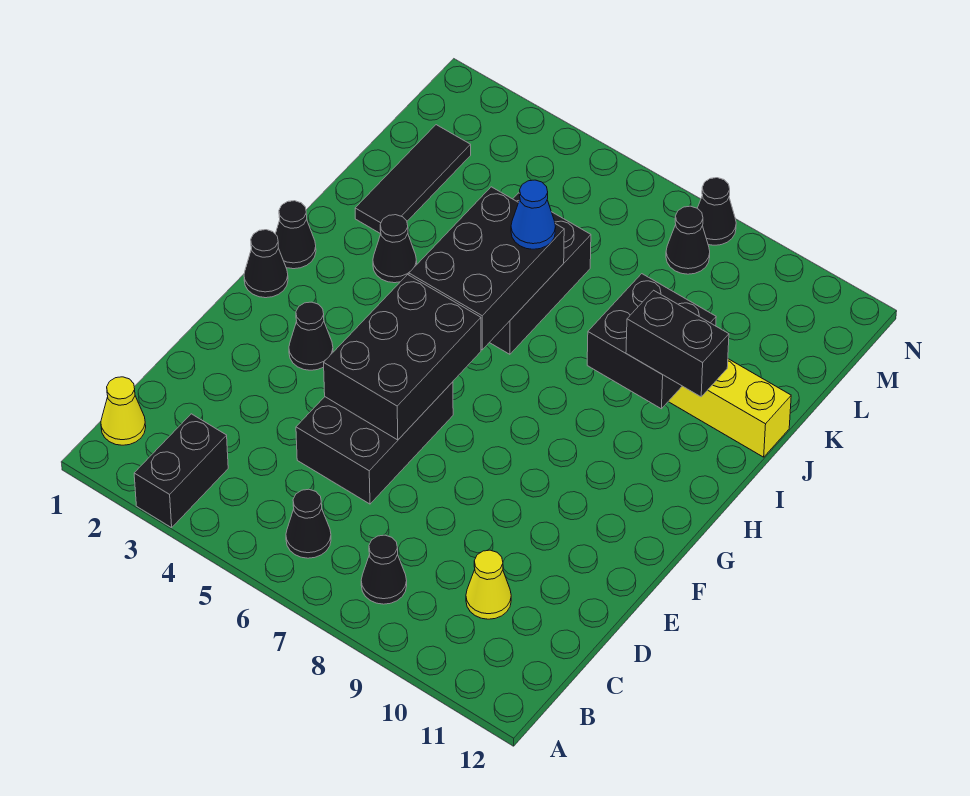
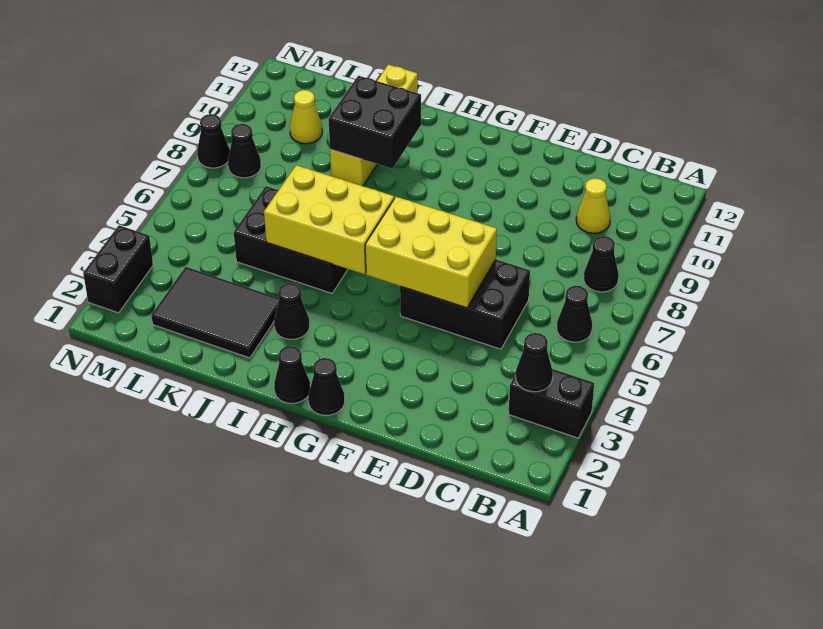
yellow 1x1 cone [101,377,146,445] -> yellow 1x1 cone moved to [290,90,322,144]
black 2x3 brick [324,275,481,440] -> yellow 2x3 brick [365,197,497,308]
black 1x1 cone [289,302,333,370] -> black 1x1 cone moved to [516,333,553,392]
black 2x3 brick [409,187,564,350] -> yellow 2x3 brick [264,165,394,274]
black 1x2 brick [626,290,729,397] -> black 1x2 brick moved to [83,225,153,313]
black 1x3 tile [355,125,471,234] -> black 2x3 tile [151,267,279,358]
blue 1x1 cone [511,180,556,249] -> none

